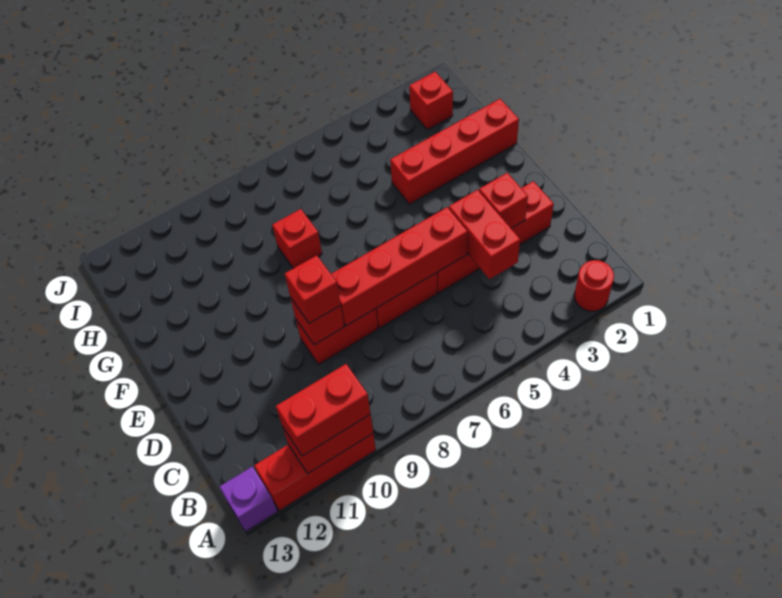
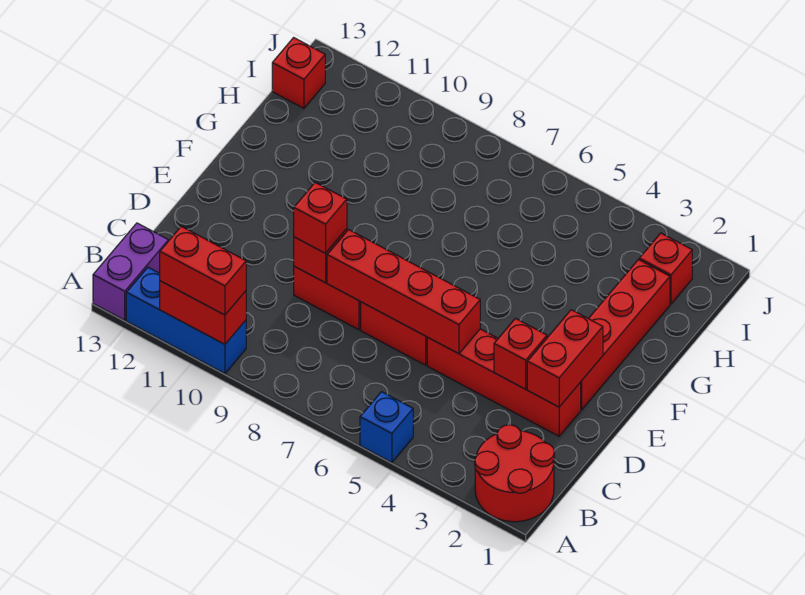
red 1x1 round brick [574,260,614,311] -> red 2x2 round brick [475,425,555,522]
none -> blue 1x1 brick [360,392,413,462]
red 1x3 brick [254,434,376,511] -> blue 1x3 brick [126,267,246,374]
purple 1x1 brick [220,467,278,532] -> purple 1x2 brick [93,223,169,320]
red 1x2 brick [449,190,520,279] -> red 1x2 brick moved to [527,310,603,407]
red 1x4 brick [390,99,519,204] -> red 1x4 brick turned to [580,260,670,410]
red 1x1 brick [272,209,322,268] -> red 1x1 brick moved to [272,38,325,108]

